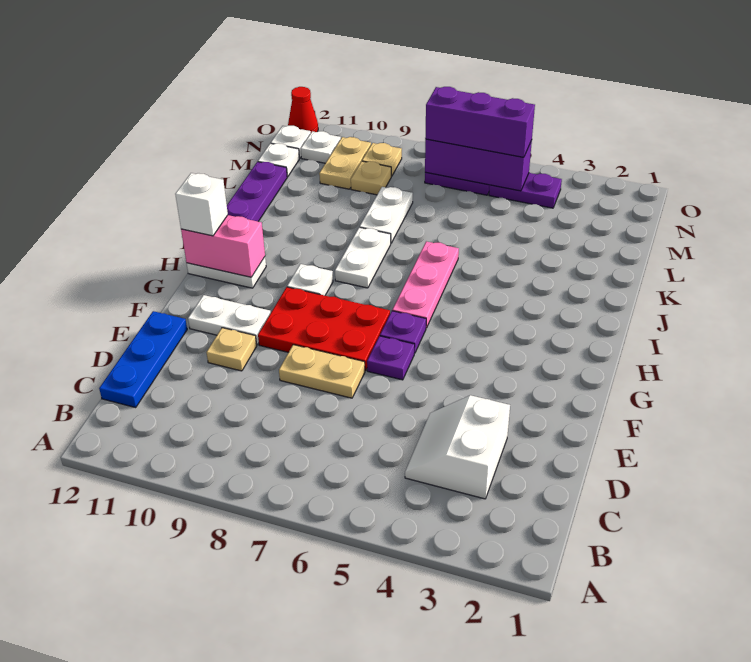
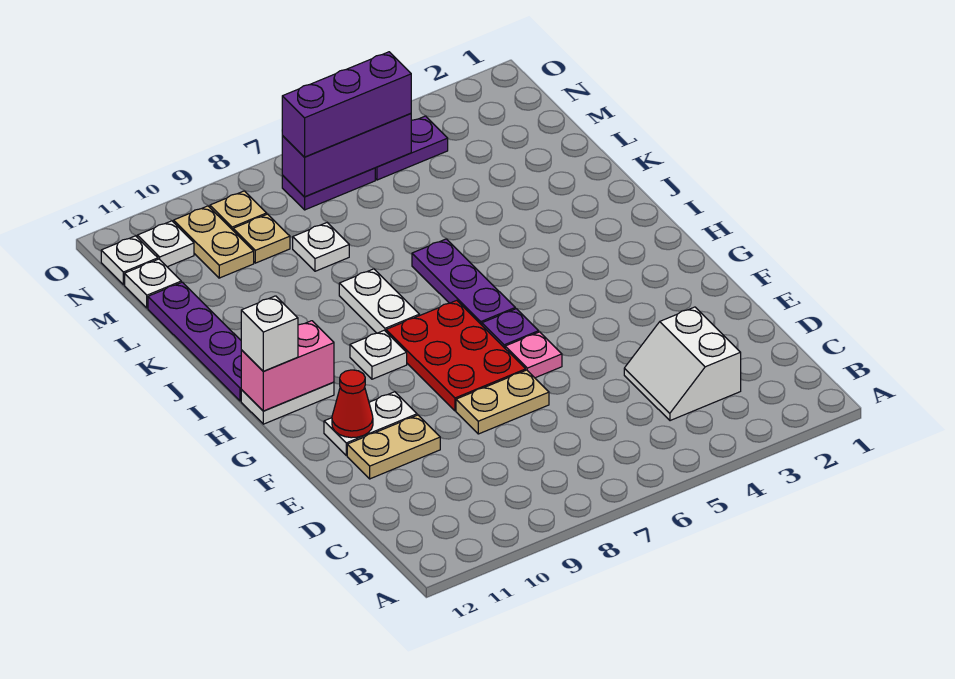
blue 1x3 plate [99,311,187,408] -> none
tan 1x1 plate [206,328,257,371] -> tan 1x2 plate [347,415,440,479]
purple 1x1 plate [367,336,415,380] -> pink 1x1 plate [505,332,562,378]
red 2x3 plate [258,287,390,371] -> red 2x3 plate turned to [386,300,526,411]
pink 1x3 plate [392,241,459,328] -> purple 1x3 plate [412,239,515,325]
white 1x2 plate [360,187,413,243] -> white 1x1 plate [293,223,349,271]
red 1x1 cone [288,87,318,132] -> red 1x1 cone moved to [332,370,373,438]

